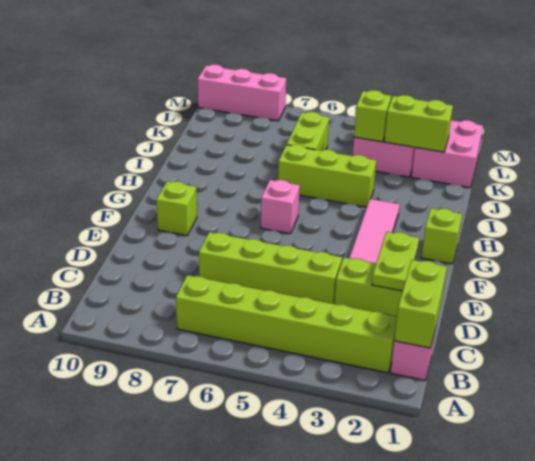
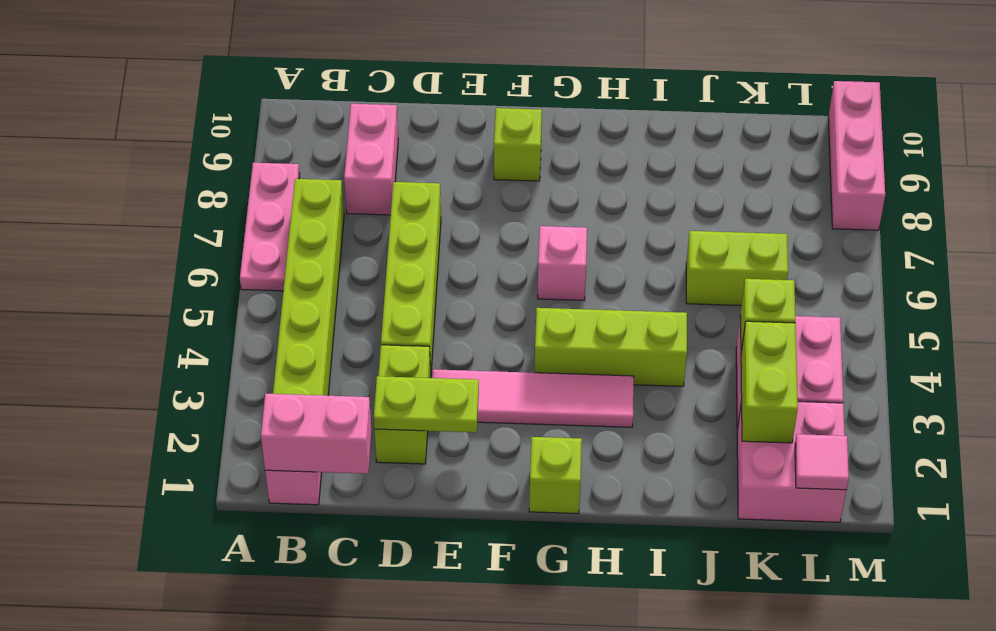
none -> pink 1x3 plate [240,163,300,291]
lime 1x2 brick [394,260,447,348] -> pink 1x2 brick [261,394,372,474]
none -> pink 1x2 brick [344,104,398,215]
lime 1x3 brick [278,145,376,207] -> lime 1x3 brick turned to [535,308,687,386]
none -> pink 1x1 tile [795,434,849,490]

